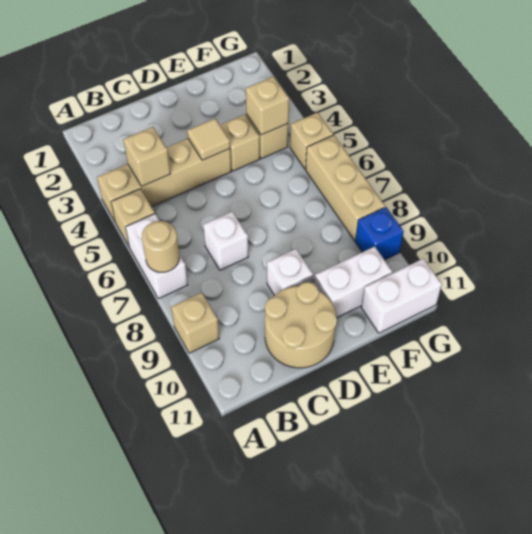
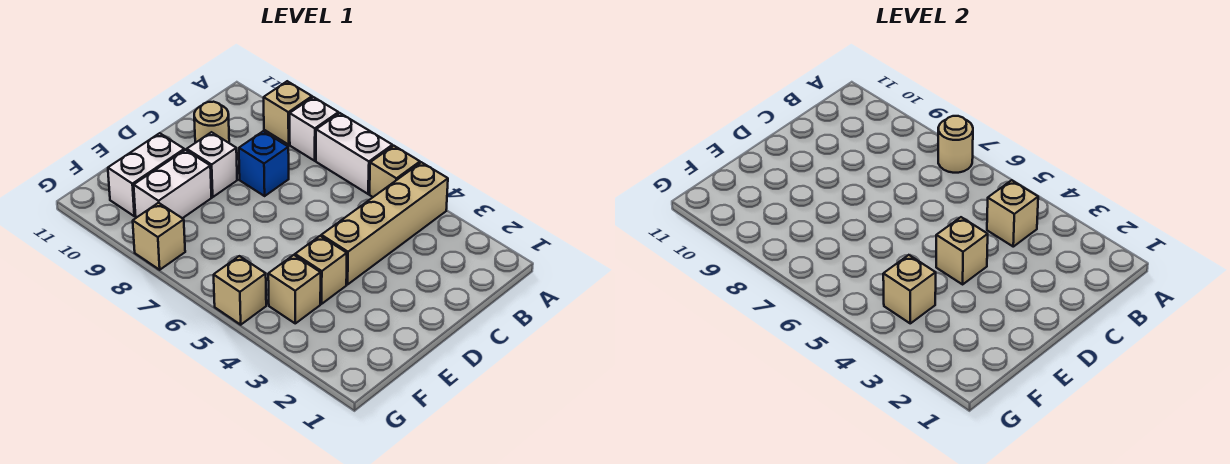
white 1x1 brick [203,211,248,270] -> white 1x1 brick moved to [290,97,338,161]
tan 2x2 round brick [265,282,337,368] -> tan 1x1 round brick [194,102,229,143]
tan 1x1 tile [187,119,230,160] -> tan 1x1 brick [936,217,988,284]
white 1x2 brick [361,259,442,333] -> white 1x2 brick moved to [134,150,211,218]
tan 1x3 brick [306,135,385,241] -> tan 1x1 brick [133,203,185,270]
blue 1x1 brick [355,207,404,260] -> blue 1x1 brick moved to [239,131,289,196]

